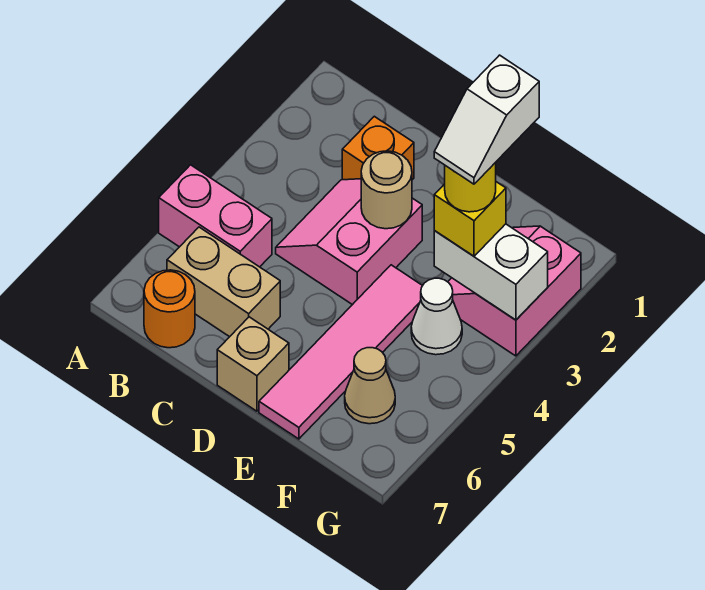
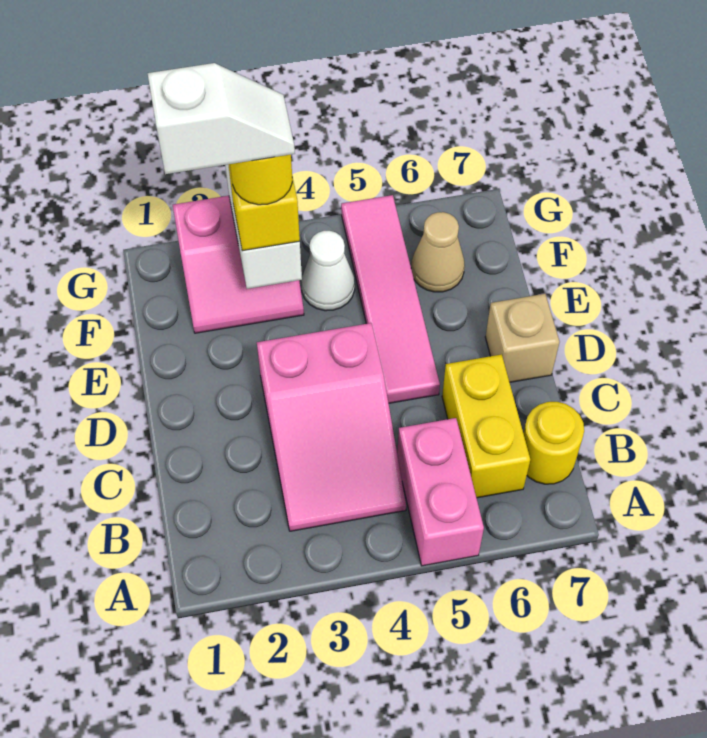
tan 1x2 brick [167,227,280,337] -> yellow 1x2 brick [442,354,530,498]
orange 1x1 round brick [144,270,195,348] -> yellow 1x1 round brick [523,402,584,484]
orange 1x1 brick [342,116,414,180] -> none
pink 2x2 slope [276,179,422,305] -> pink 2x3 slope [257,323,406,531]
tan 1x1 round brick [361,151,412,229] -> none
pink 1x4 tile [259,265,423,439] -> pink 1x4 tile turned to [341,195,440,403]

